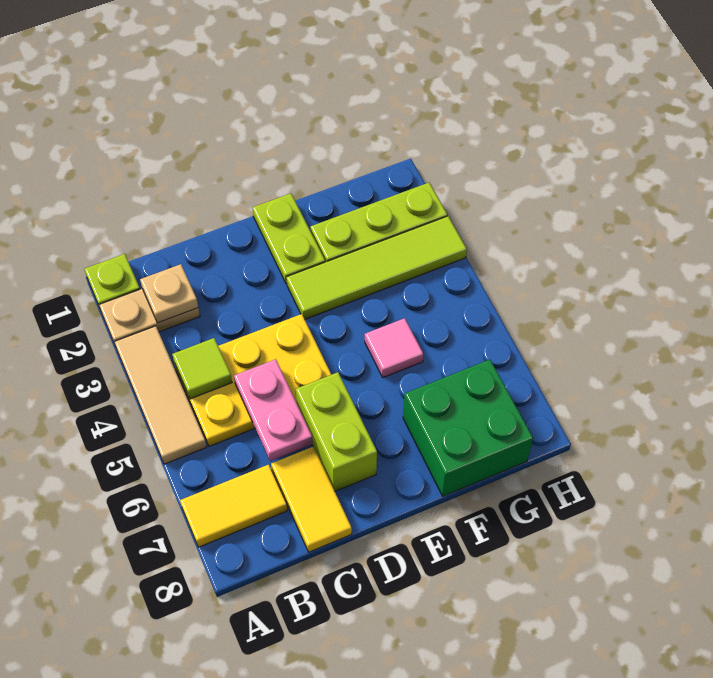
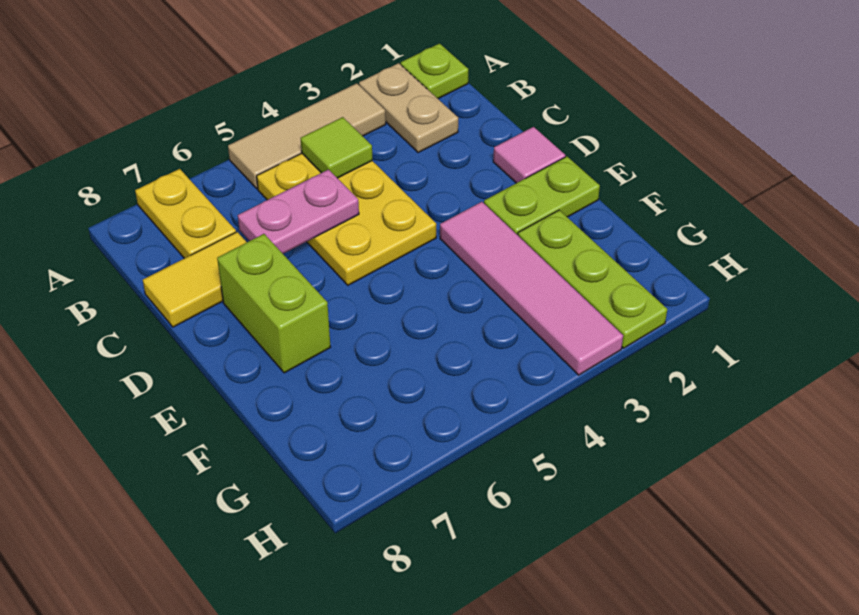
yellow 1x2 tile [180,465,287,547] -> yellow 1x2 plate [135,169,236,258]
tan 1x1 plate [140,264,198,323] -> none
lime 1x2 brick [296,372,377,491] -> lime 1x2 brick turned to [217,234,330,373]
lime 1x4 tile [286,216,467,319] -> pink 1x4 tile [440,202,623,375]
pink 1x1 tile [365,318,423,378] -> pink 1x1 tile moved to [493,127,565,183]
green 2x2 brick [403,360,533,496] -> none

